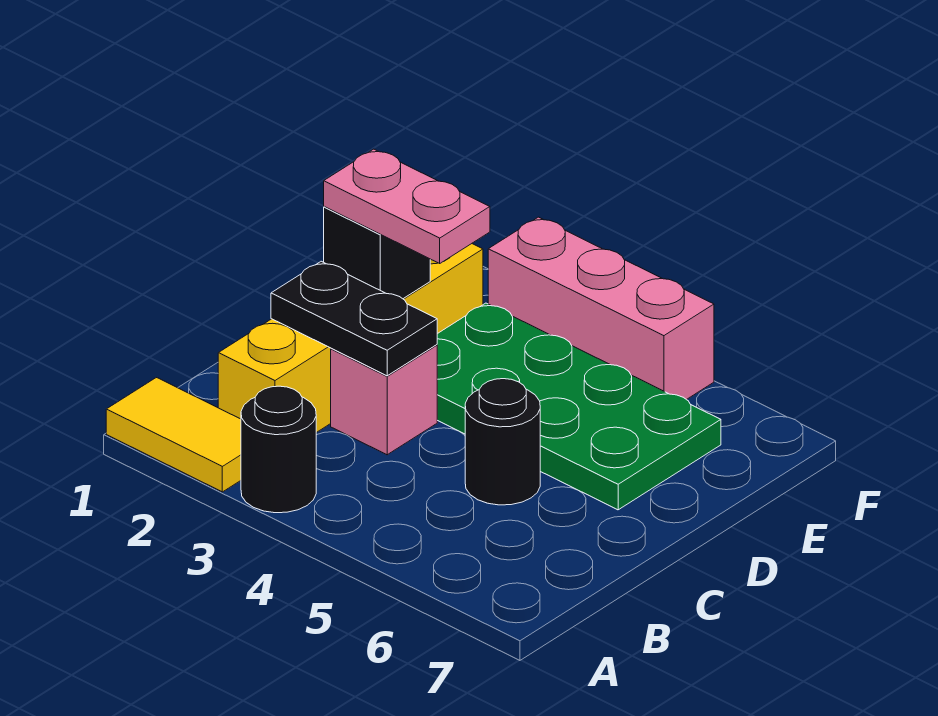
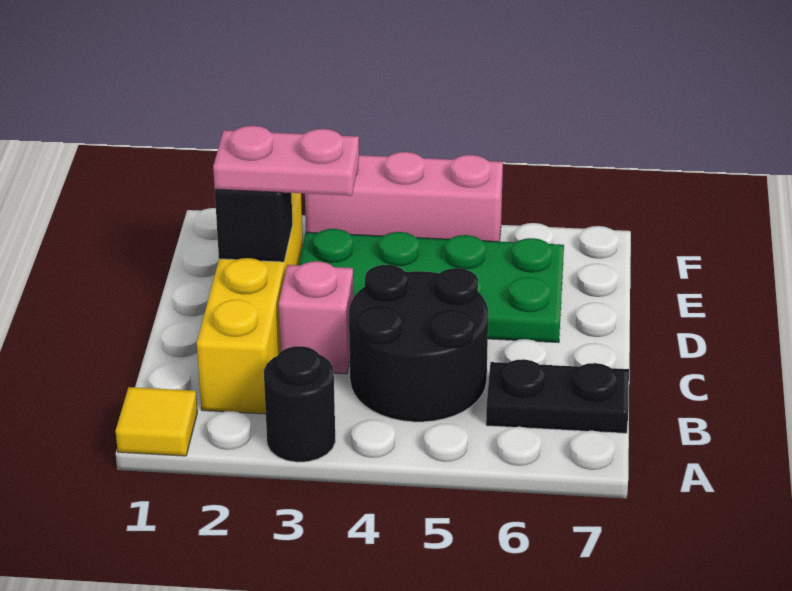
yellow 1x2 tile [106,378,241,492] -> yellow 1x1 tile [116,387,197,456]
black 1x2 plate [271,261,437,376] -> black 1x2 plate moved to [486,359,629,433]
black 1x1 round brick [465,379,540,505] -> black 2x2 round brick [349,265,488,422]

